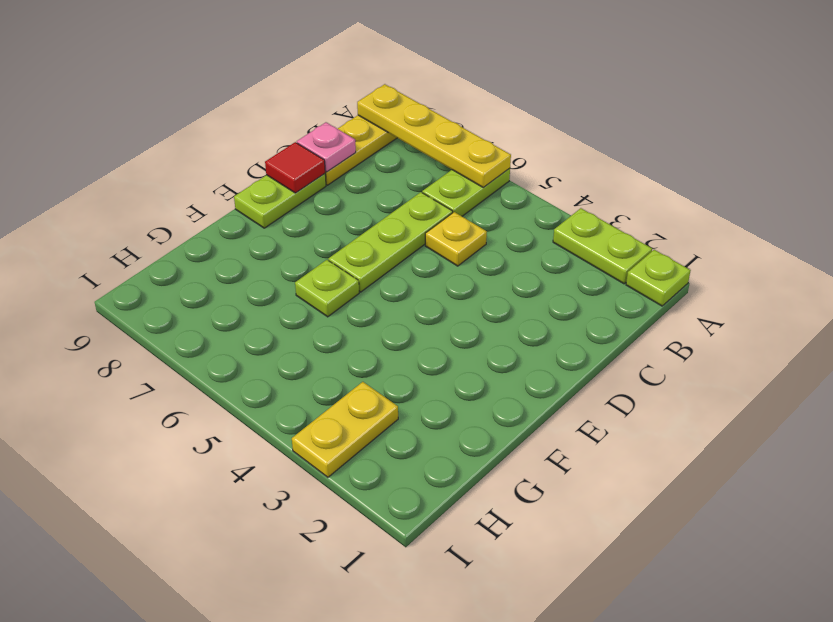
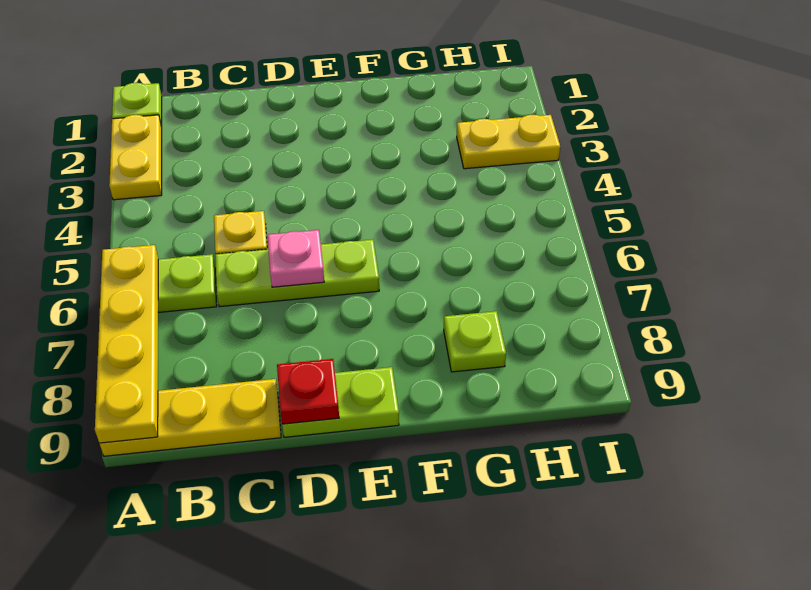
lime 1x2 plate [553,208,652,284] -> yellow 1x2 plate [109,115,162,200]
pink 1x1 plate [297,122,356,172] -> pink 1x1 plate moved to [267,230,324,287]
red 1x1 tile [265,142,325,193] -> red 1x1 plate [277,359,339,424]
lime 1x1 plate [295,260,359,317] -> lime 1x1 plate moved to [444,311,506,372]

